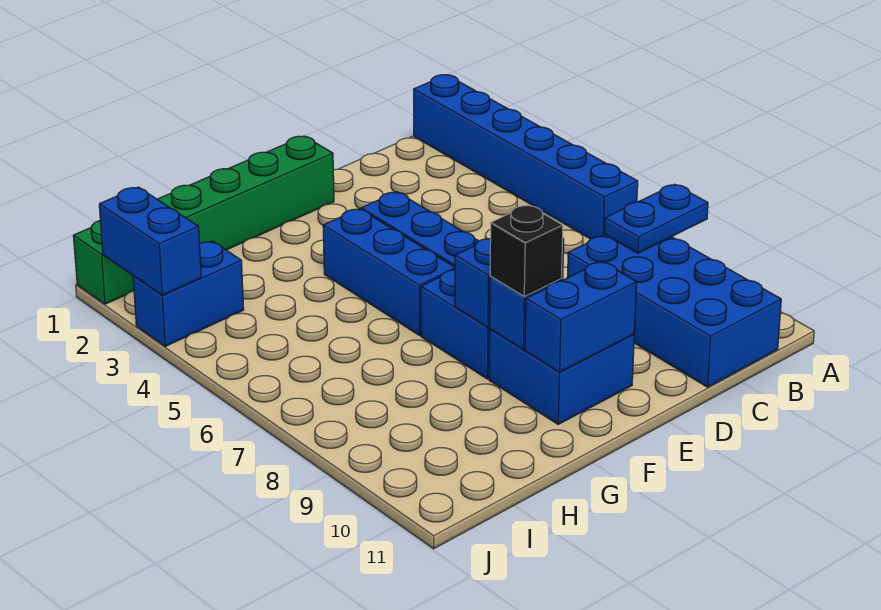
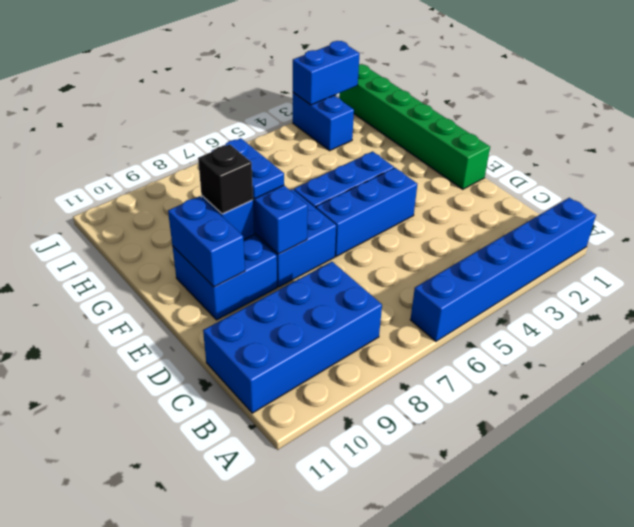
blue 1x2 plate [605,184,708,253] -> blue 1x2 plate moved to [212,138,284,199]

